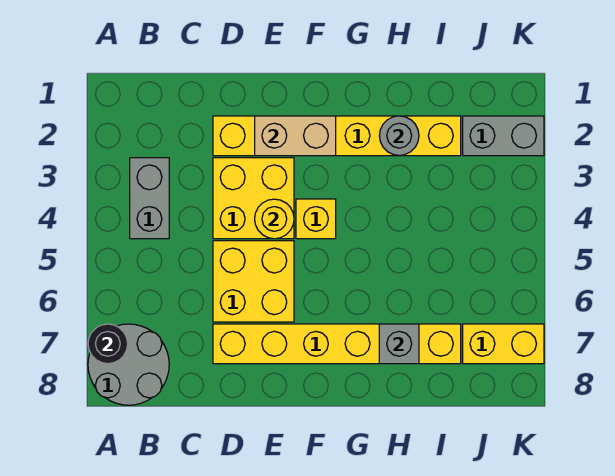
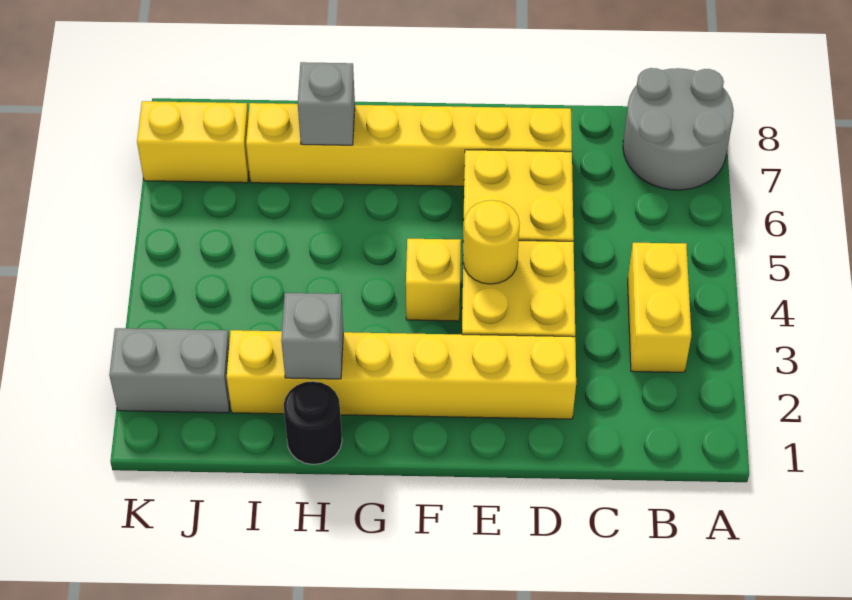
black 1x1 round brick [88,324,128,364] -> black 1x1 round brick moved to [284,381,342,464]
grey 1x2 brick [130,158,169,239] -> yellow 1x2 brick [628,243,691,372]
tan 1x2 brick [255,116,336,156] -> none
grey 1x1 round brick [379,116,419,156] -> grey 1x1 brick [281,293,343,379]

